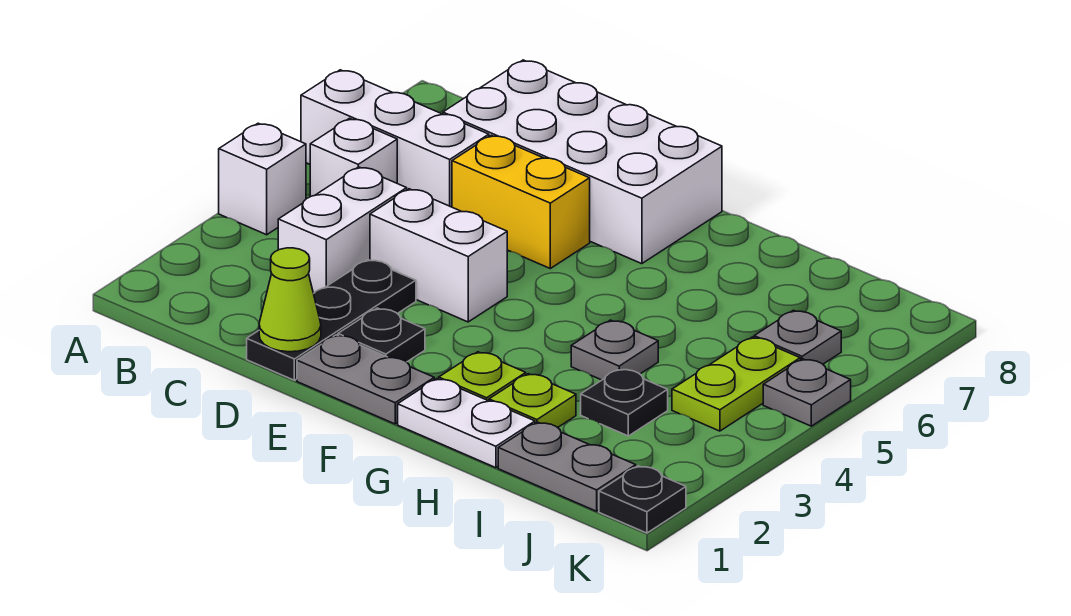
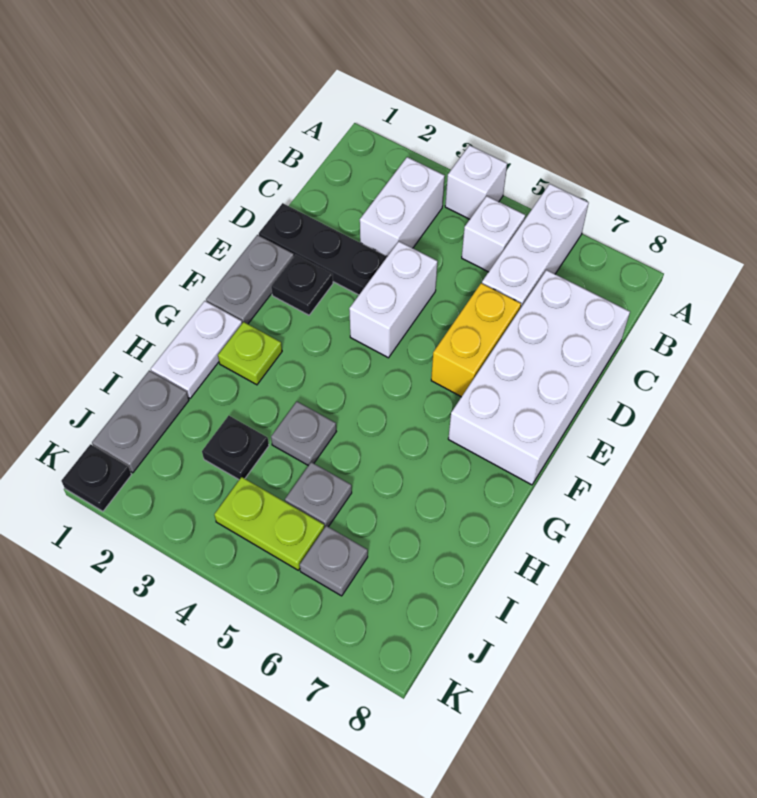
white 1x2 brick [278,167,407,293] -> white 1x2 brick turned to [360,157,445,256]
lime 1x1 cone [259,248,321,352] -> none
lime 1x1 plate [489,374,576,428] -> none
grey 1x1 plate [763,359,851,426] -> grey 1x1 plate moved to [285,462,352,528]

